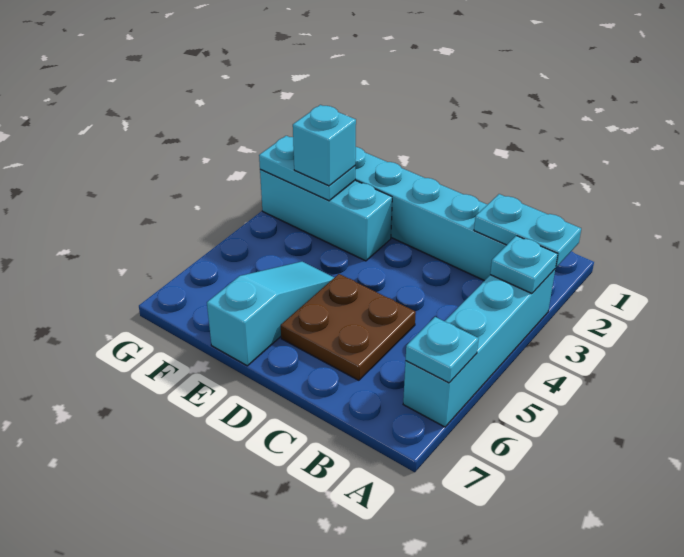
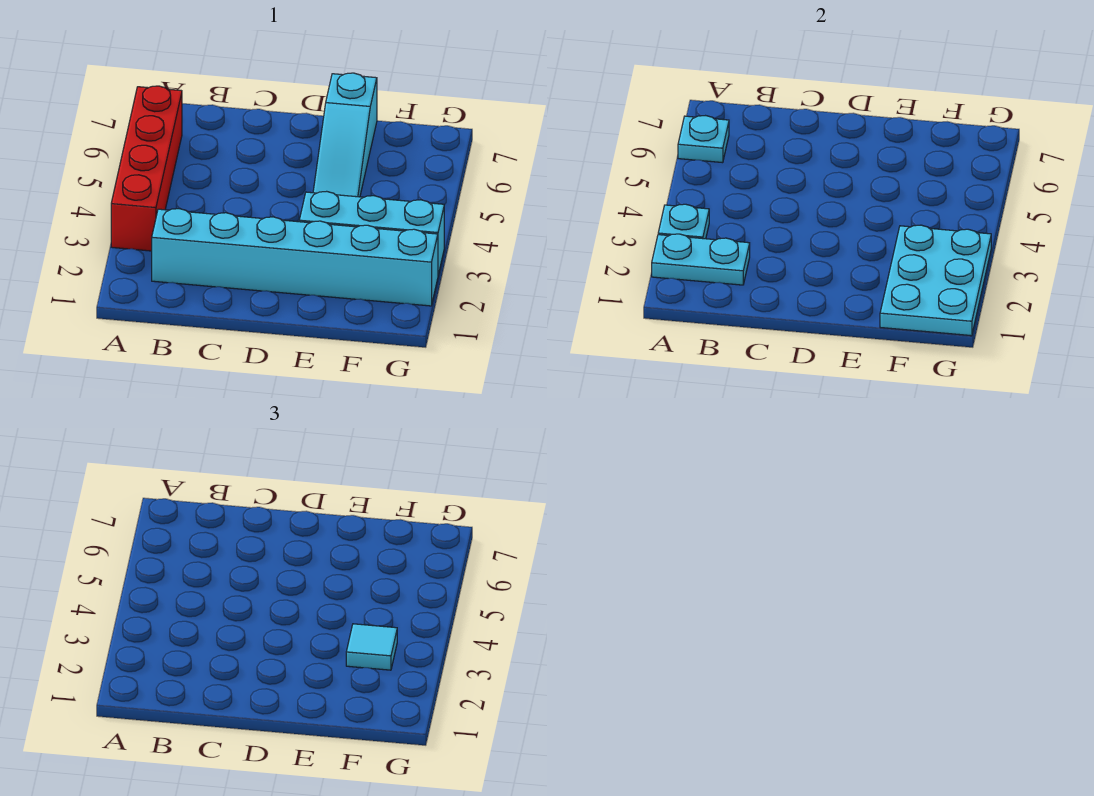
cyan 1x4 brick [403,269,555,427] -> red 1x4 brick [111,86,182,251]
brown 2x2 plate [281,274,416,380] -> none
cyan 1x2 plate [259,136,355,201] -> cyan 2x3 plate [880,225,991,336]
cyan 1x1 brick [293,105,356,186] -> cyan 1x1 tile [346,624,397,670]

